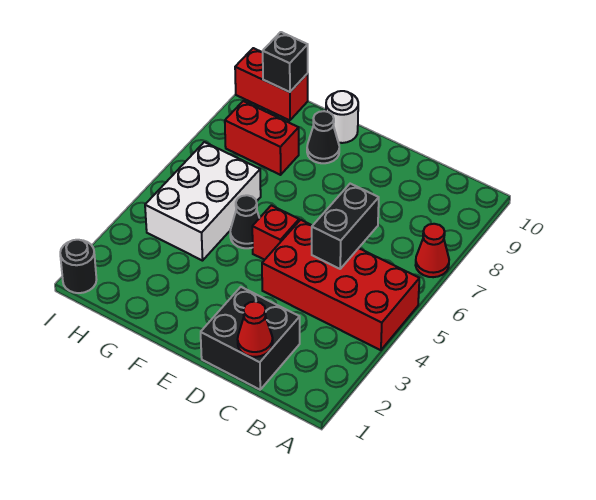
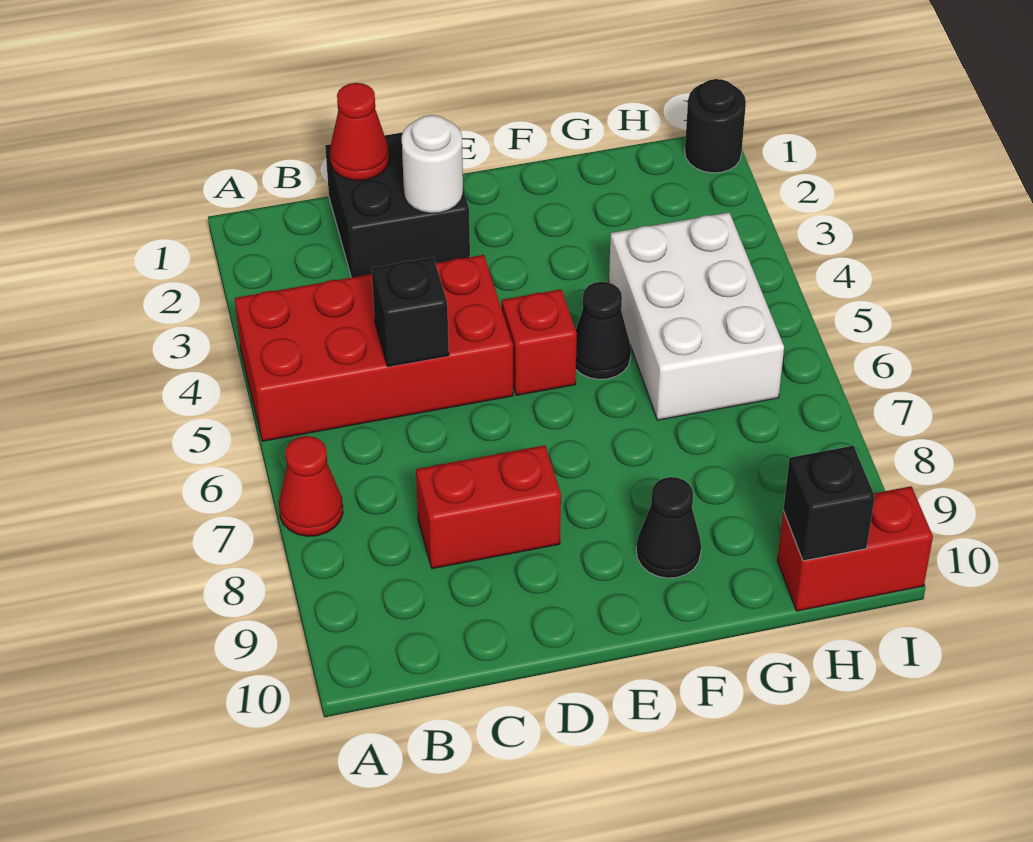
black 1x2 brick [312,184,379,269] -> black 1x1 brick [372,257,449,366]
white 1x1 round brick [326,91,358,143] -> white 1x1 round brick moved to [402,115,463,213]
red 1x2 brick [225,101,299,175] -> red 1x2 brick moved to [416,445,561,569]

